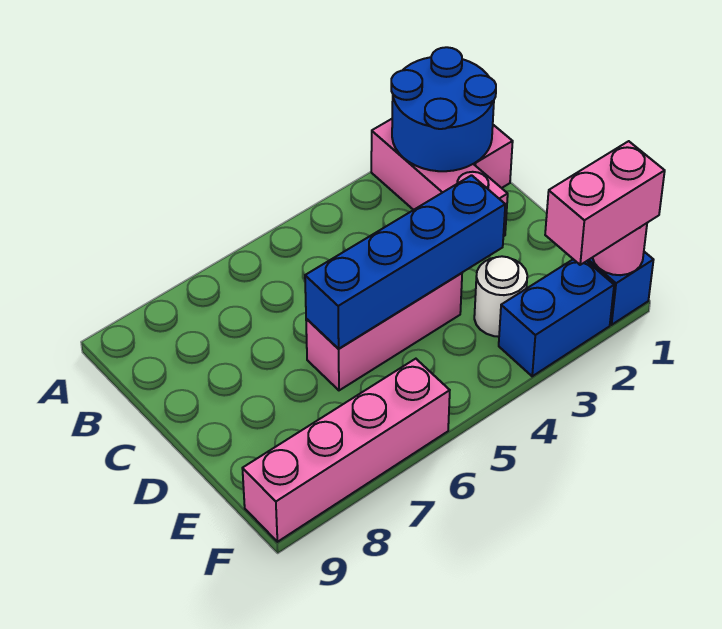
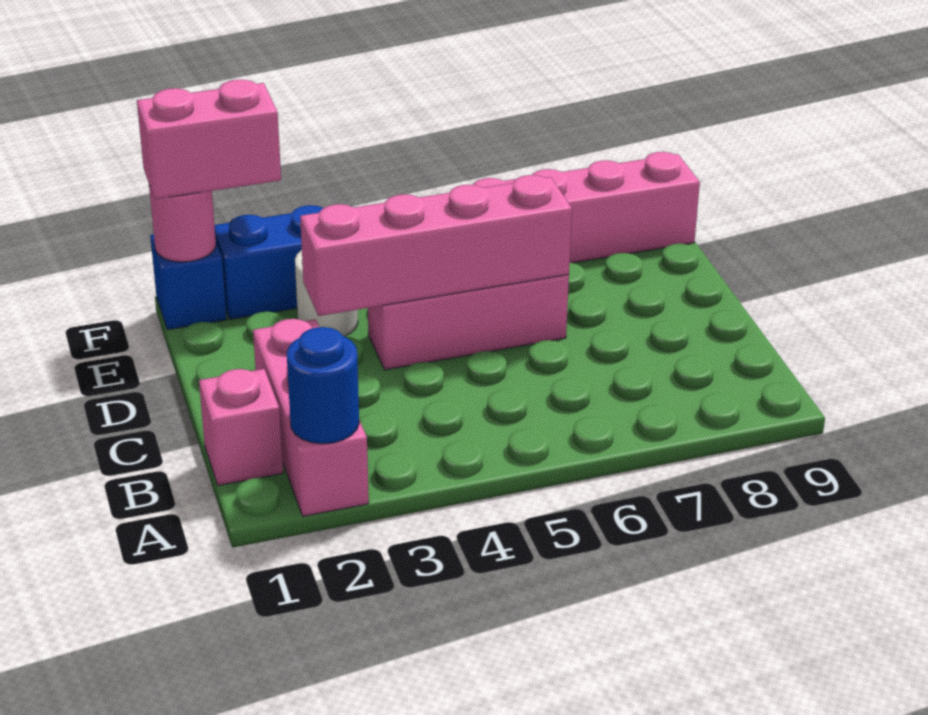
blue 2x2 round brick [391,47,496,171] -> blue 1x1 round brick [287,327,359,444]
blue 1x4 brick [305,175,505,349] -> pink 1x4 brick [300,175,572,316]

